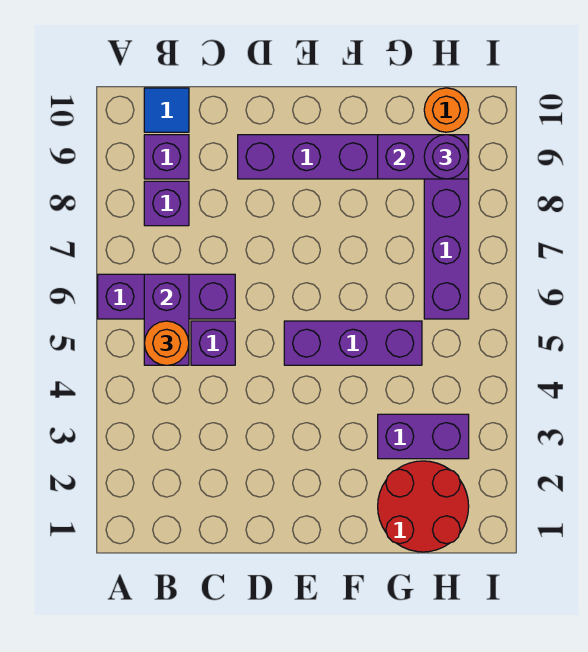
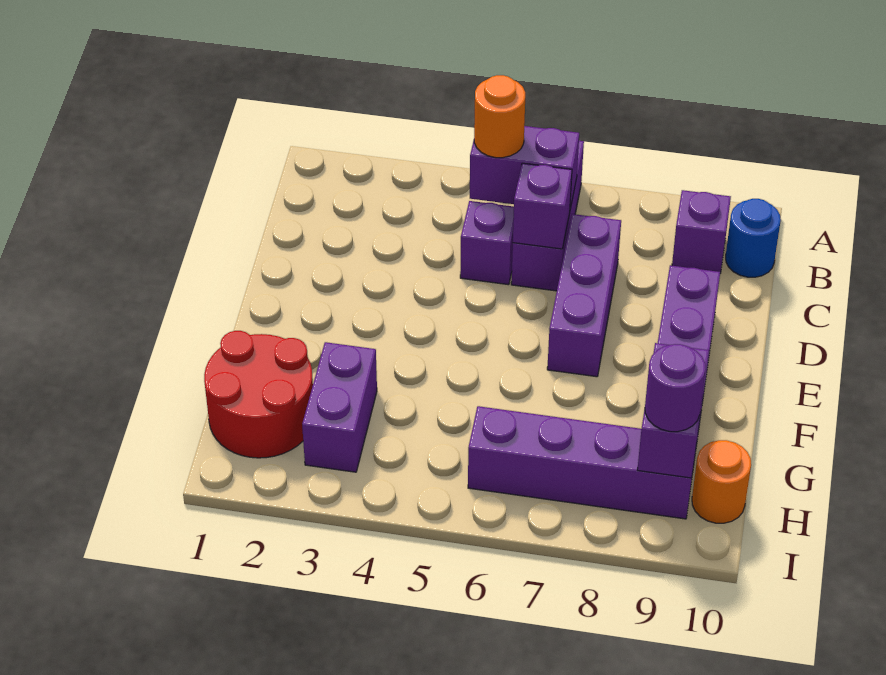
purple 1x1 brick [144,181,189,226] -> purple 1x1 brick moved to [513,163,572,249]
blue 1x1 tile [144,88,189,132] -> blue 1x1 round brick [726,199,781,277]
purple 1x3 brick [284,321,422,365] -> purple 1x3 brick moved to [547,214,621,377]

